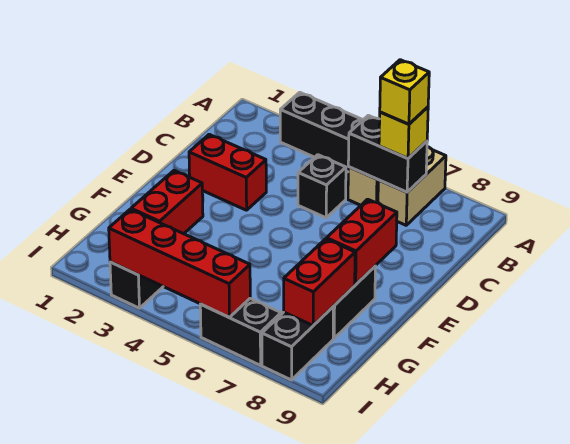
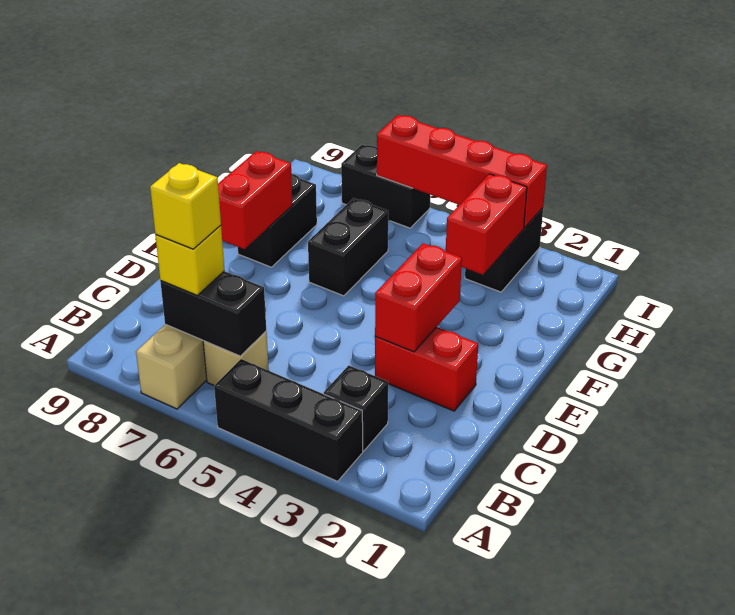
black 1x1 brick [298,155,346,218] -> black 1x1 brick moved to [324,365,388,451]
red 1x2 brick [284,239,355,325] -> red 1x2 brick moved to [375,243,462,352]
black 1x2 brick [262,307,334,380] -> black 1x2 brick moved to [308,198,388,296]

